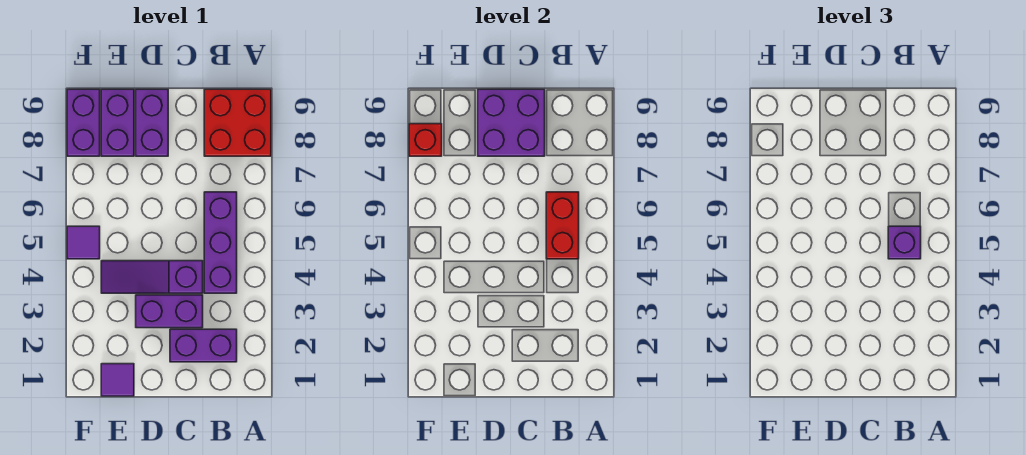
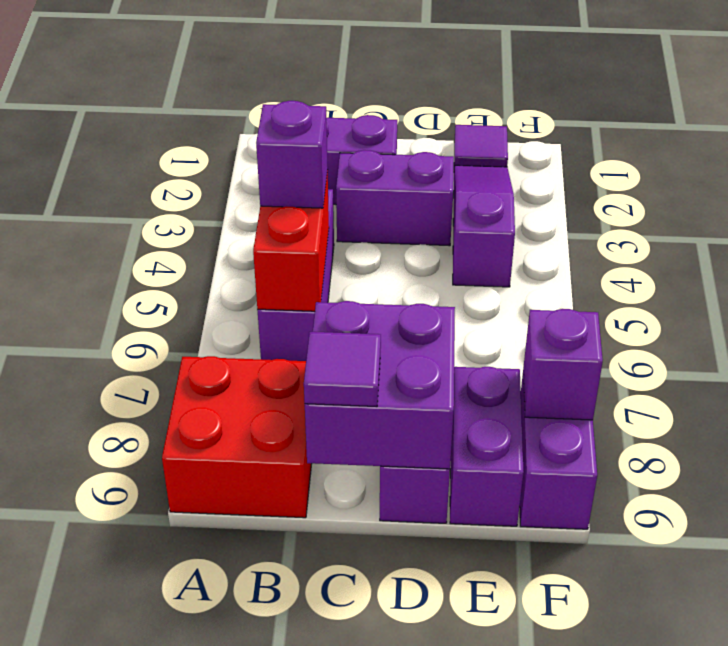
purple 1x3 slope [101,261,203,293] -> purple 1x3 slope turned to [453,165,515,287]
purple 1x1 tile [67,226,100,259] -> purple 1x1 tile moved to [304,332,381,407]
red 1x1 brick [409,124,442,156] -> purple 1x1 brick [523,309,603,420]

